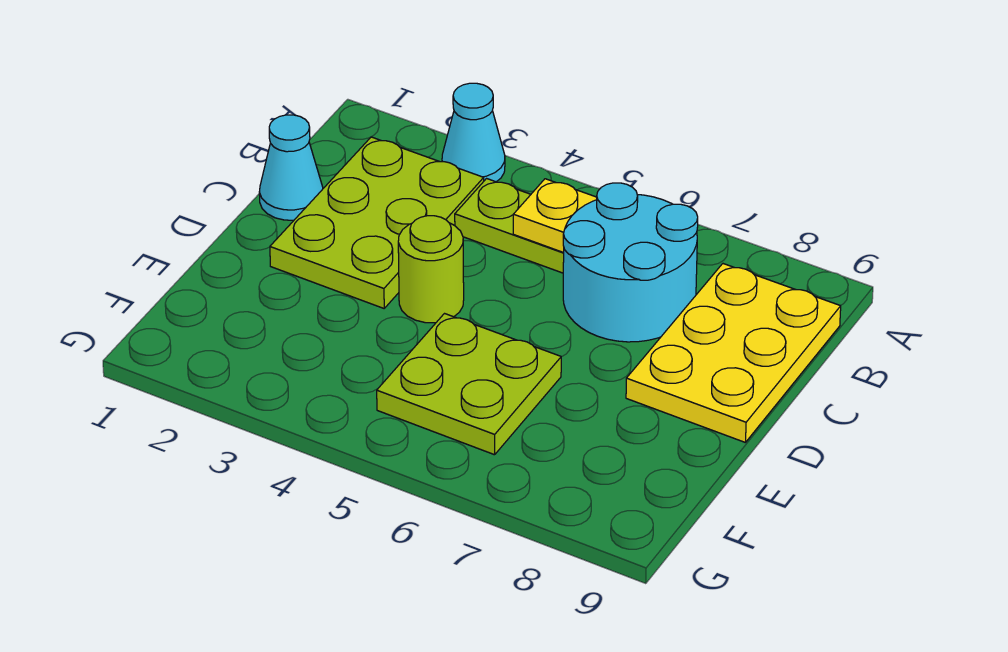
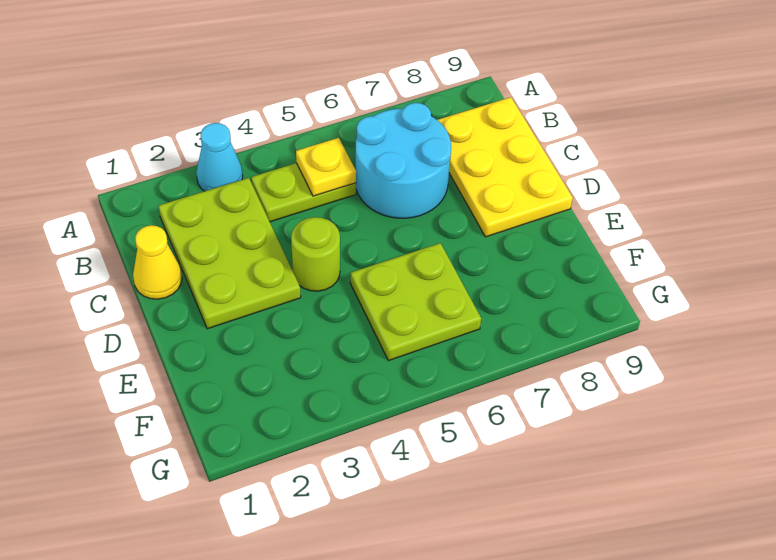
cyan 1x1 cone [259,115,323,220] -> yellow 1x1 cone [133,225,182,299]

